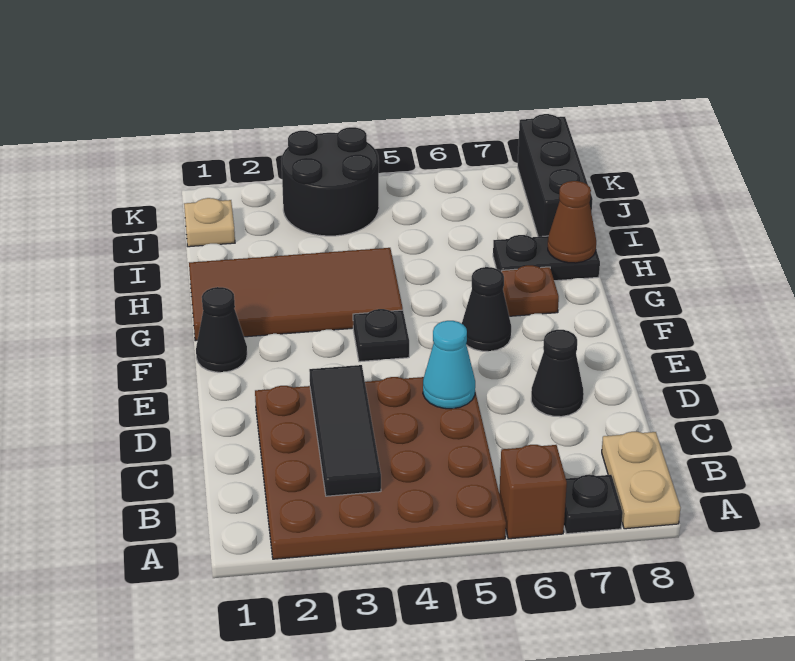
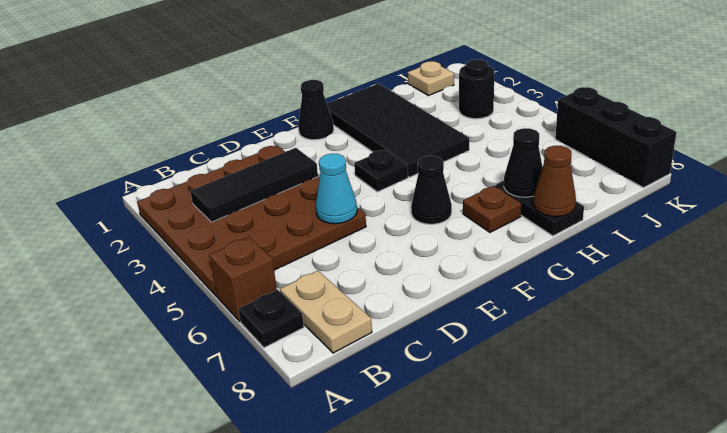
tan 1x2 plate [602,432,681,529] -> tan 1x2 plate turned to [280,271,372,353]
black 1x1 cone [531,330,584,417] -> black 1x1 cone moved to [504,128,543,197]
brown 2x4 tile [189,248,403,341] -> black 2x4 tile [327,83,469,177]
black 1x3 brick [518,114,593,237] -> black 1x3 brick turned to [555,87,677,188]
black 2x2 round brick [281,127,379,236] -> black 1x1 round brick [459,59,495,119]

